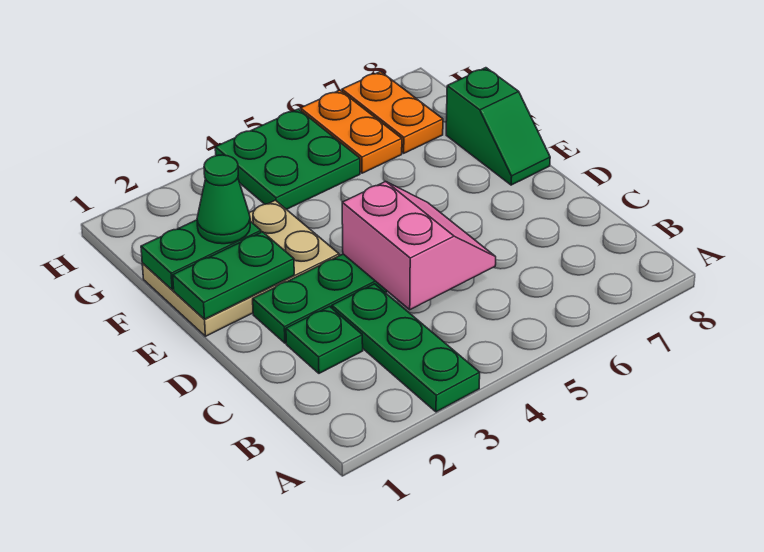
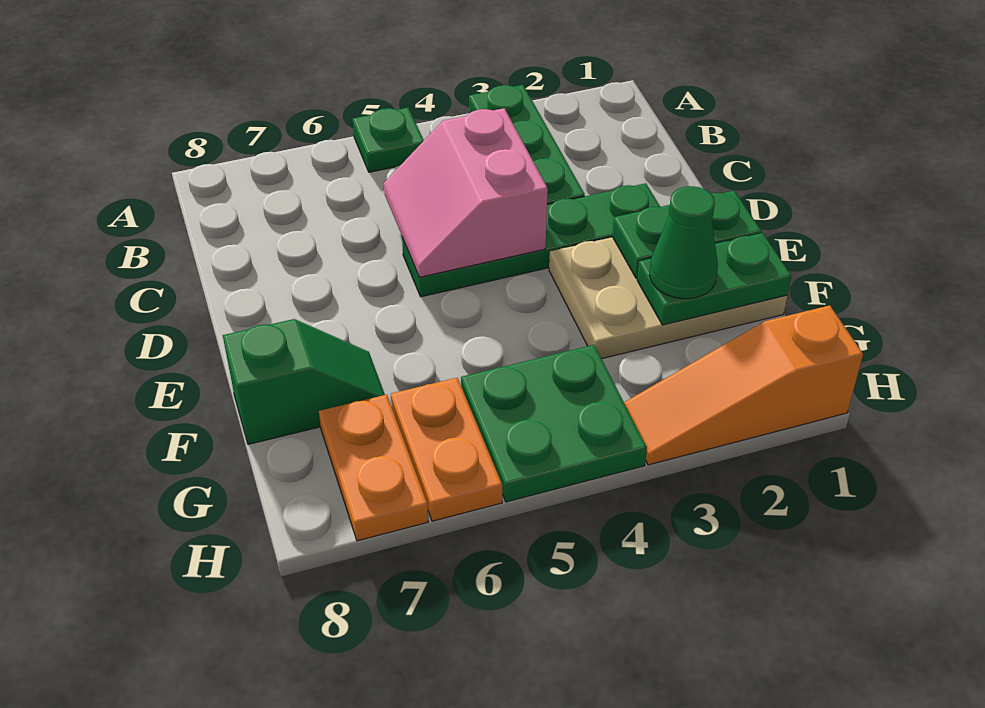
green 1x1 plate [286,306,363,373] -> green 1x1 plate moved to [353,108,424,172]
green 1x2 slope [446,68,550,185] -> green 1x2 slope turned to [223,319,385,444]
none -> orange 1x3 slope [624,305,863,465]

